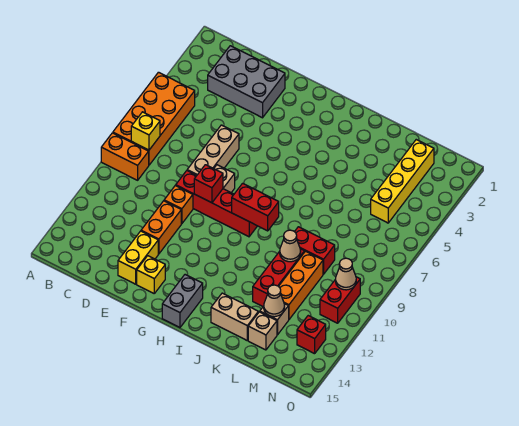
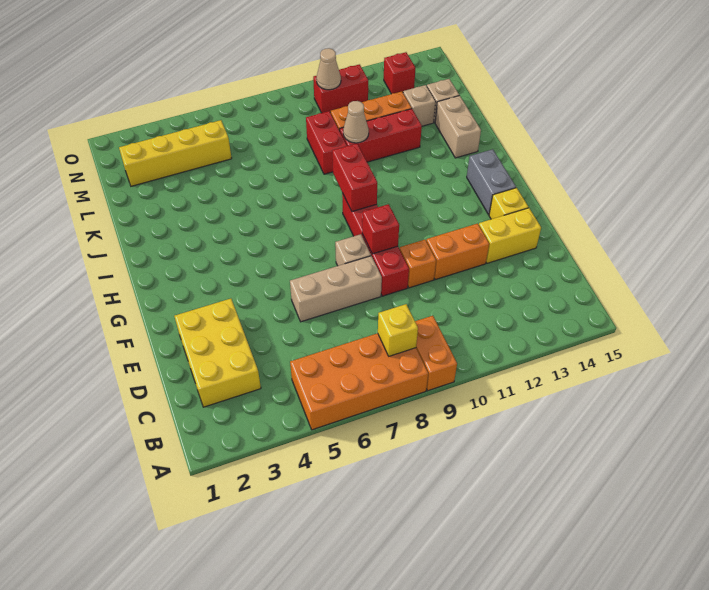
grey 2x3 brick [208,46,285,118] -> yellow 2x3 brick [174,299,261,407]
grey 1x2 brick [162,275,203,327] -> grey 1x2 brick turned to [467,149,516,215]
tan 1x1 cone [264,285,285,317] -> none

